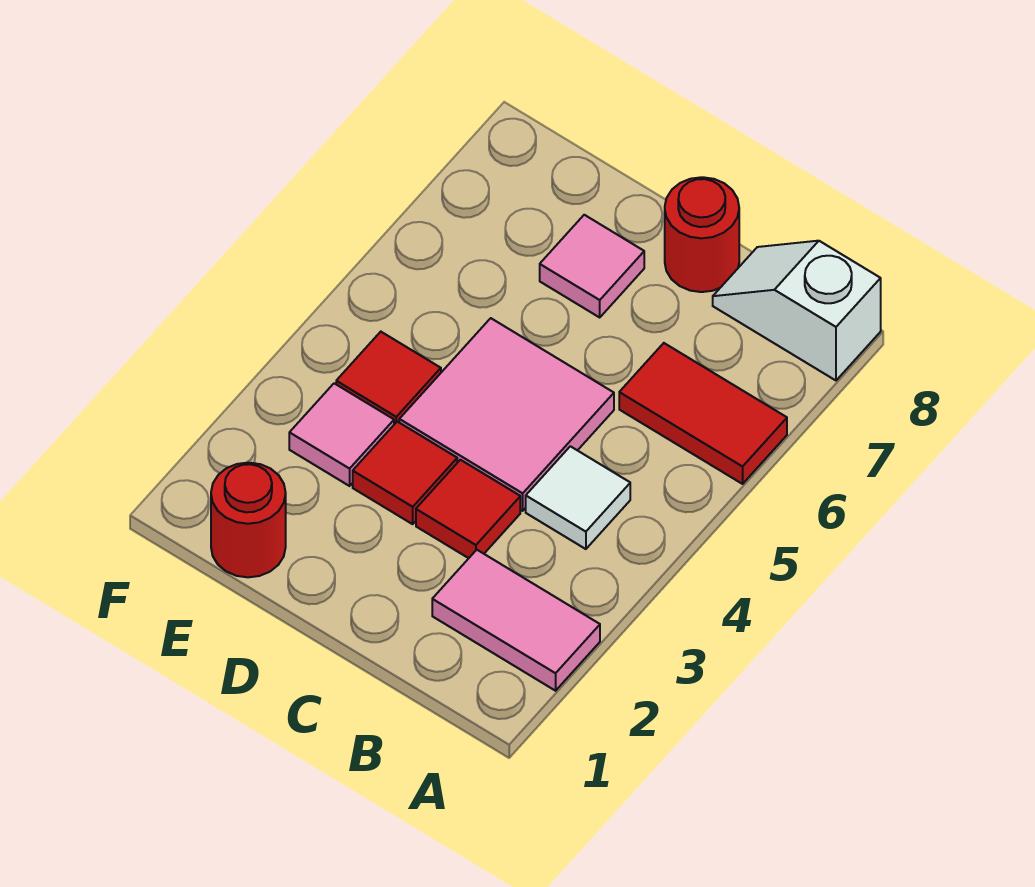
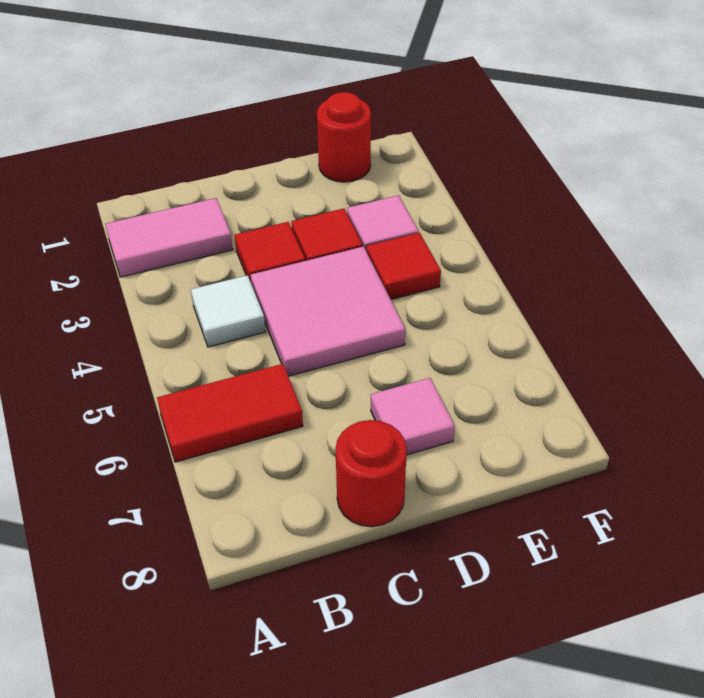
white 1x2 slope [713,241,881,380] -> none

